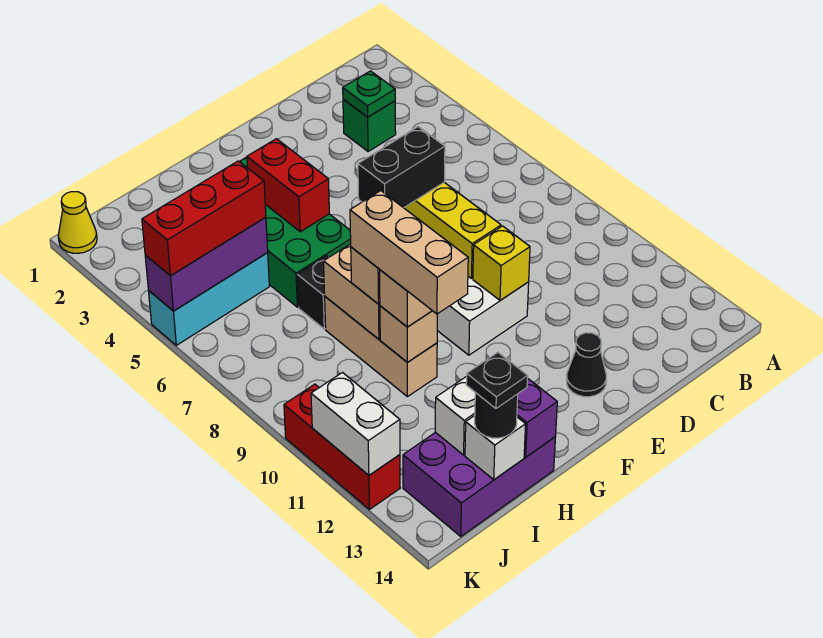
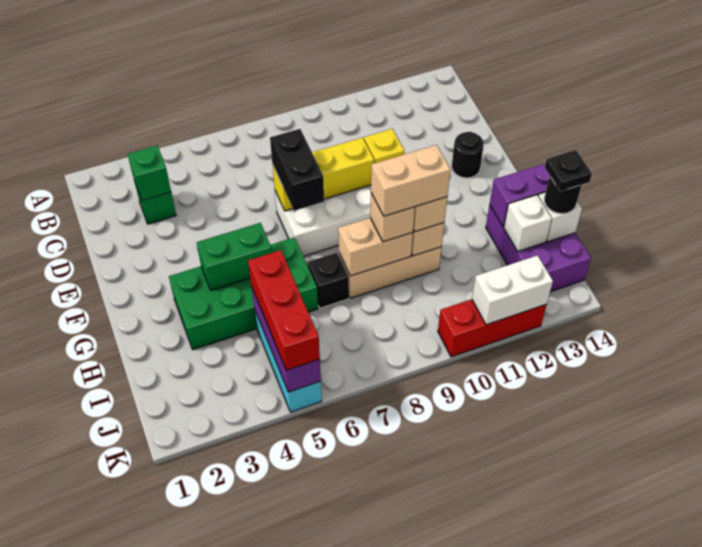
green 1x1 plate [343,71,395,117] -> green 1x1 brick [128,146,171,201]
black 1x1 cone [567,333,606,397] -> black 1x1 round brick [452,132,484,178]
red 1x2 brick [247,139,329,232] -> green 1x2 brick [197,223,272,290]
tan 1x3 brick [350,191,468,314] -> tan 1x2 brick [371,145,451,216]
yellow 1x1 cone [58,192,97,253] -> none

